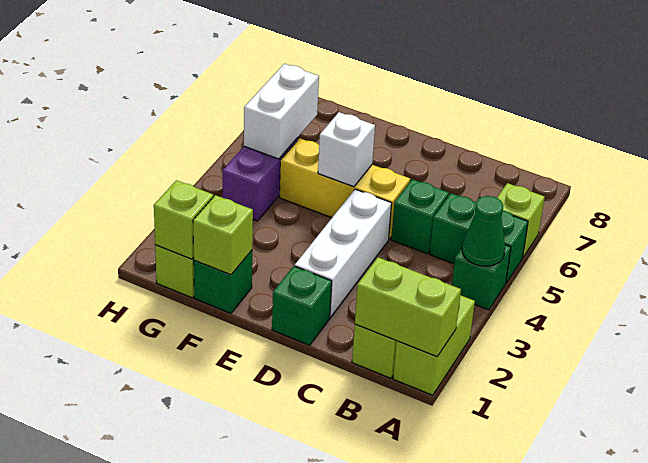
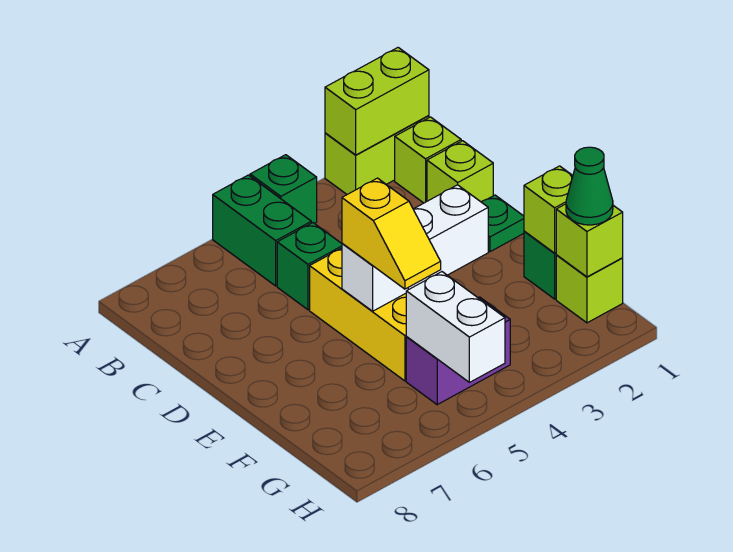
lime 1x2 brick [355,257,461,357] -> lime 1x2 brick turned to [325,48,429,155]
green 1x1 cone [462,196,505,266] -> green 1x1 cone moved to [566,147,613,225]
lime 1x1 brick [497,183,545,257] -> lime 1x1 brick moved to [427,141,493,202]
green 1x1 brick [272,266,332,345] -> green 1x1 plate [482,195,524,252]
none -> yellow 1x2 slope [342,178,441,289]
white 1x2 brick [244,64,319,159] -> white 1x2 brick turned to [406,272,505,382]

